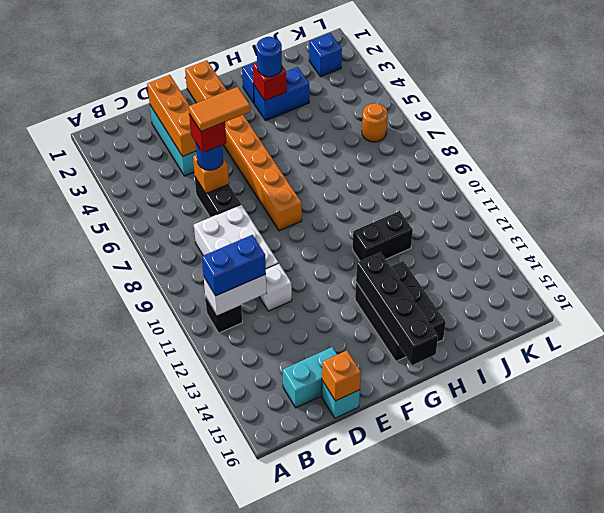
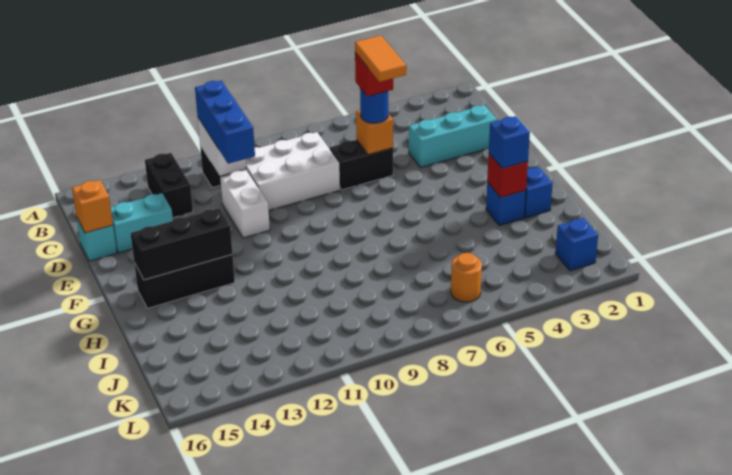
blue 1x2 brick [202,235,266,296] -> blue 1x3 brick [195,81,255,164]
cyan 1x2 brick [283,347,337,408] -> cyan 1x2 brick turned to [111,193,173,253]
orange 1x3 brick [147,75,196,156] -> none
white 1x1 brick [259,263,292,311] -> white 1x2 brick [220,170,270,238]
orange 1x8 brick [185,60,302,231] -> none
black 2x3 brick [355,261,446,361] -> black 1x3 brick [134,255,235,308]
black 1x4 brick [356,252,438,365] -> black 1x3 brick [131,208,232,280]
blue 1x2 brick [254,67,309,121] -> blue 1x1 brick [486,182,526,226]
blue 1x1 round brick [257,37,282,77] -> blue 1x1 brick [489,116,530,169]
black 1x2 brick [352,211,413,261] -> black 1x2 brick moved to [145,153,193,218]

